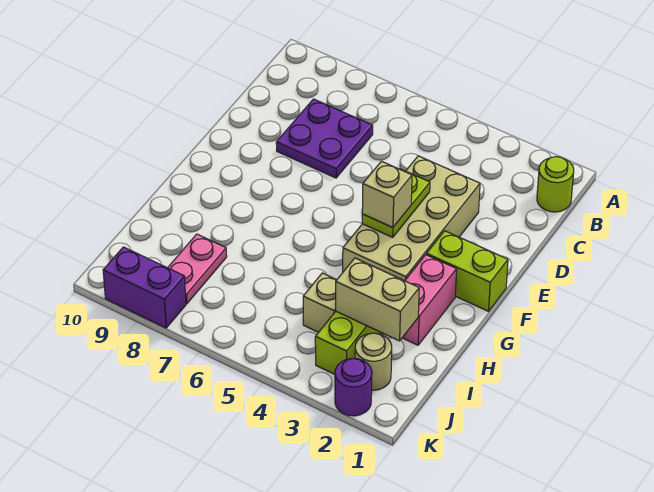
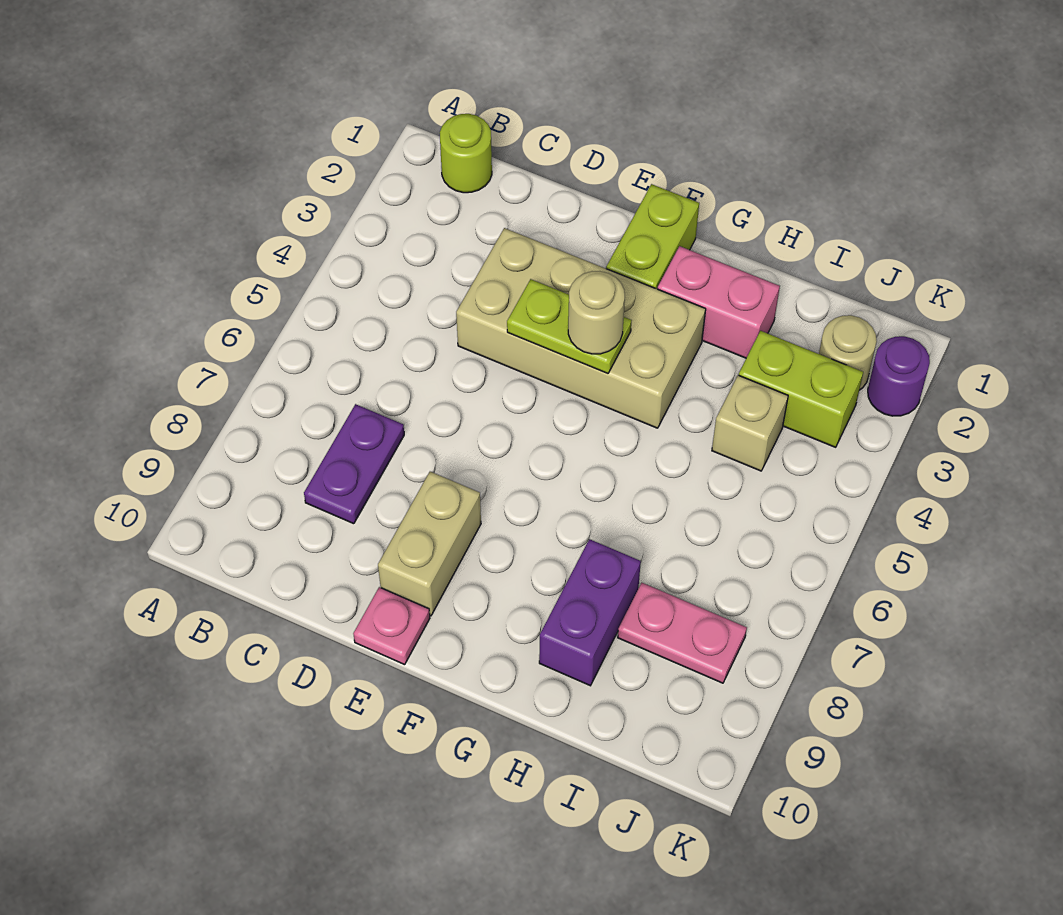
purple 2x2 plate [276,99,373,178] -> purple 1x2 plate [304,404,404,524]
none -> pink 1x1 plate [353,587,430,665]
tan 1x1 brick [362,161,412,228] -> tan 1x1 round brick [568,271,625,354]
tan 1x2 brick [336,258,419,341] -> tan 1x2 brick moved to [378,472,481,616]
purple 1x2 brick [103,247,186,328] -> purple 1x2 brick moved to [539,539,641,686]

